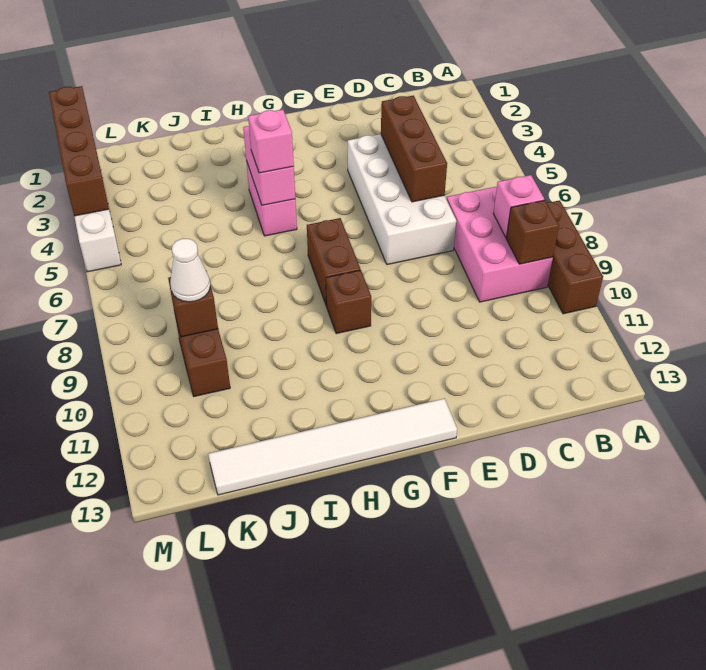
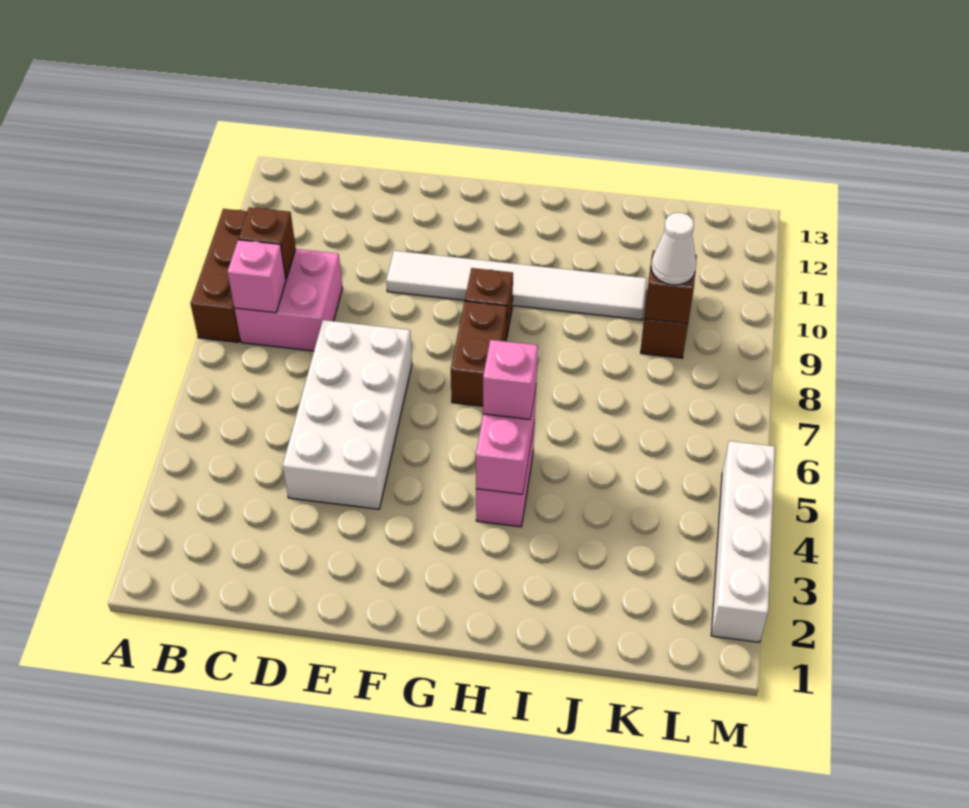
pink 2x3 brick [447,187,553,302] -> pink 2x2 brick [234,249,343,351]
brown 1x3 brick [381,96,447,202] -> none
white 1x6 tile [208,398,457,495] -> white 1x6 tile moved to [386,251,647,320]
brown 1x4 brick [49,86,109,216] -> none

